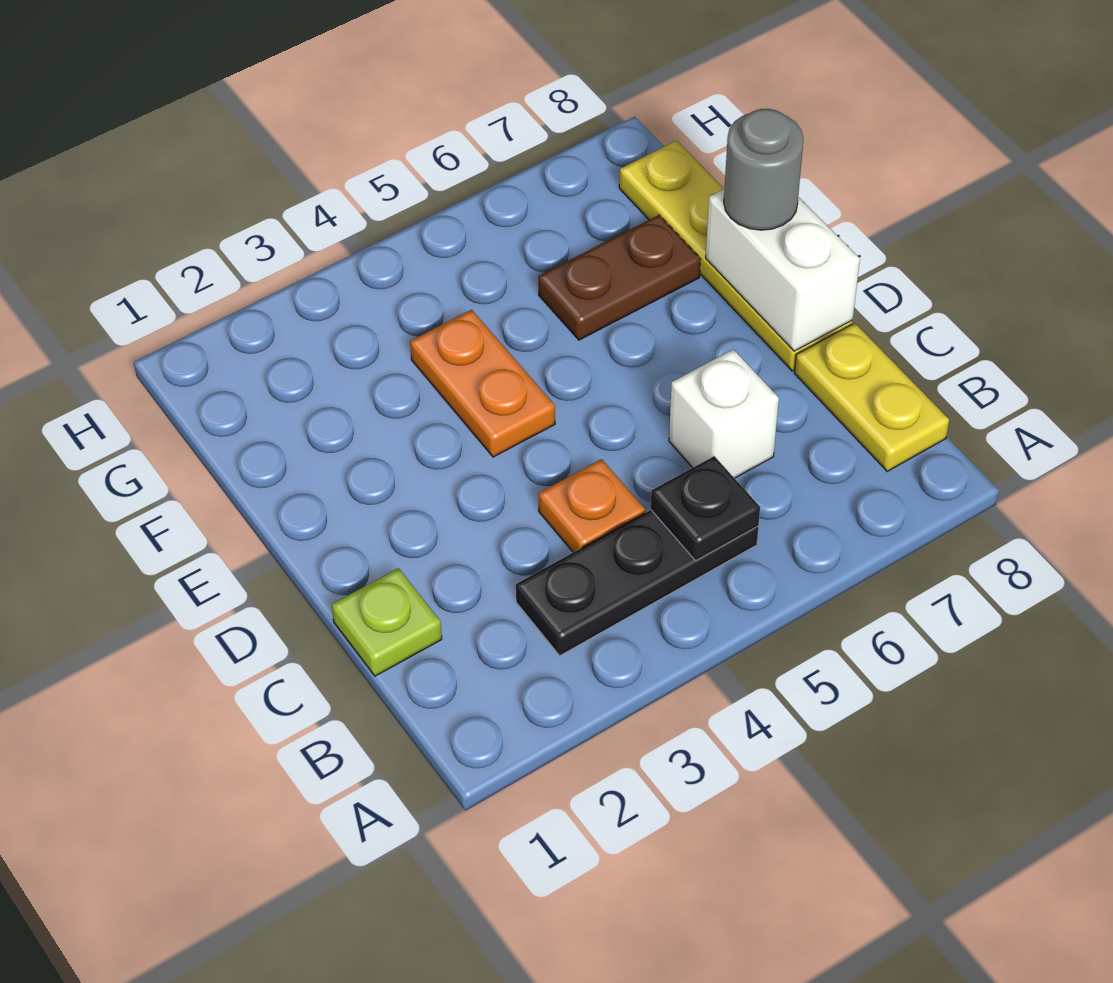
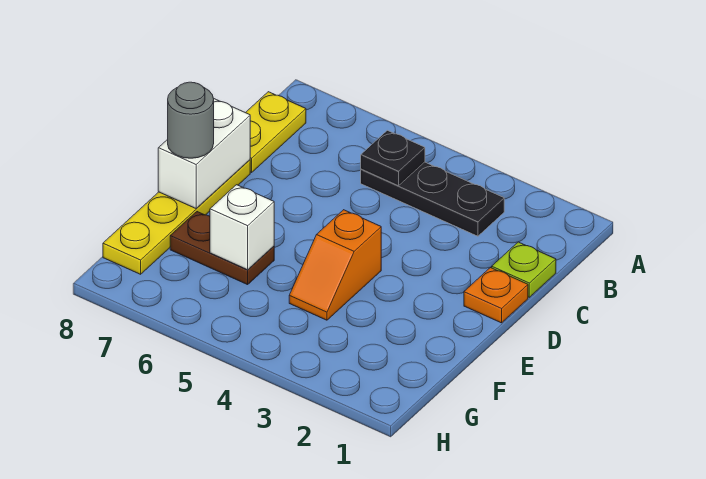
orange 1x1 plate [538,459,645,552] -> orange 1x1 plate moved to [464,267,528,323]
white 1x1 brick [669,349,779,478] -> white 1x1 brick moved to [210,185,274,270]
orange 1x2 plate [410,310,555,457] -> orange 1x2 slope [289,210,381,320]

